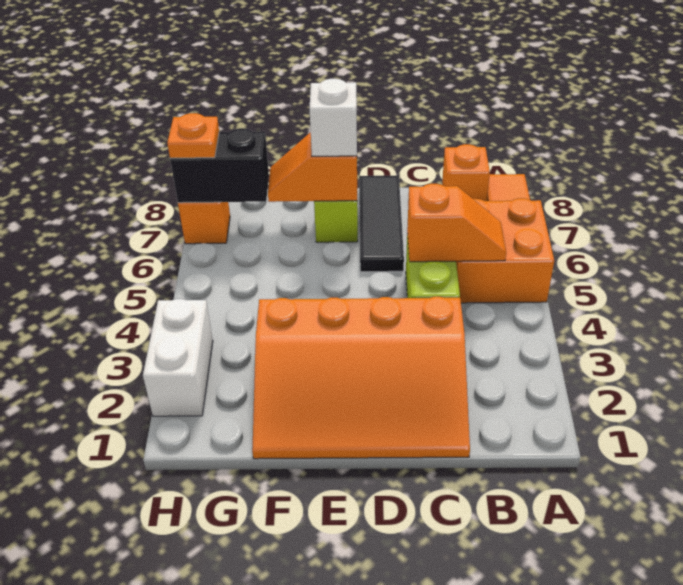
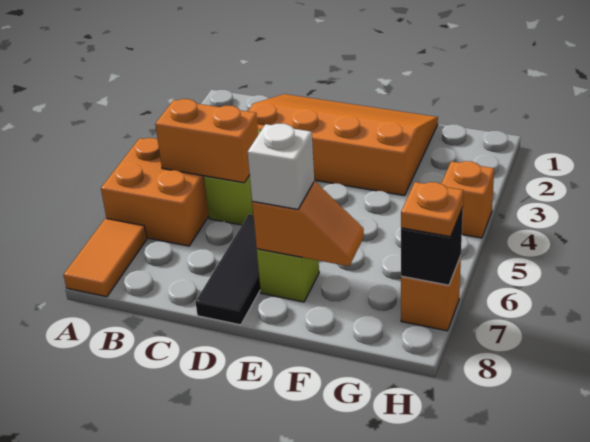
orange 1x2 slope [407,184,506,262] -> orange 1x2 brick [155,99,258,183]
orange 1x1 brick [442,144,490,201] -> orange 1x1 brick moved to [441,161,494,238]
black 1x2 brick [170,128,269,203] -> black 1x1 brick [401,207,463,285]
white 1x2 brick [143,299,213,416] -> none

